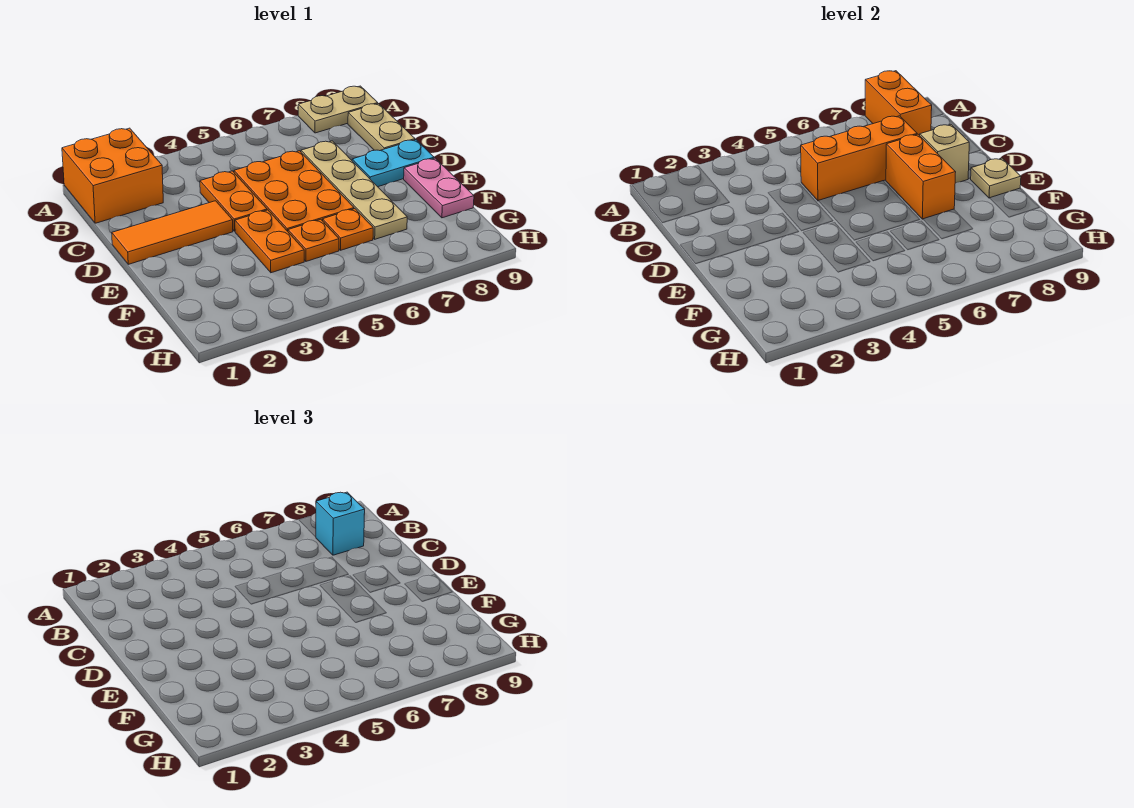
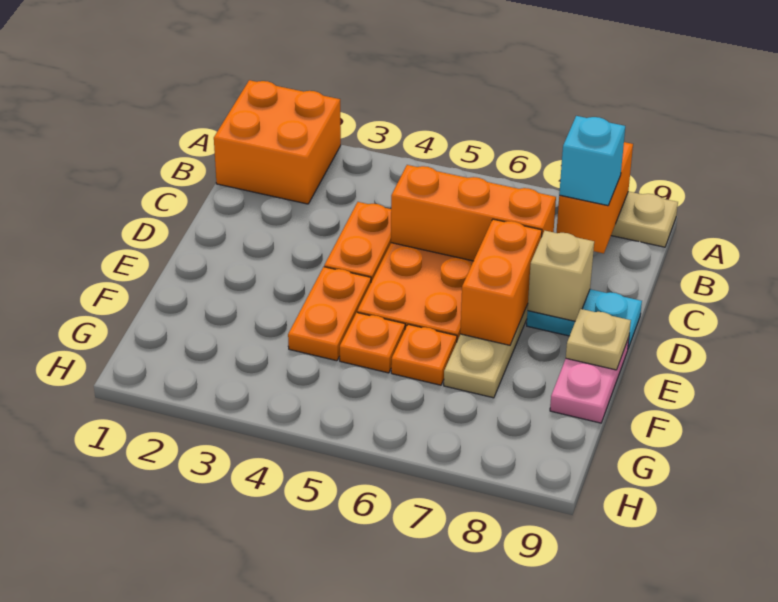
tan 1x2 plate [348,104,415,151] -> none
orange 1x3 tile [112,201,233,264] -> none

